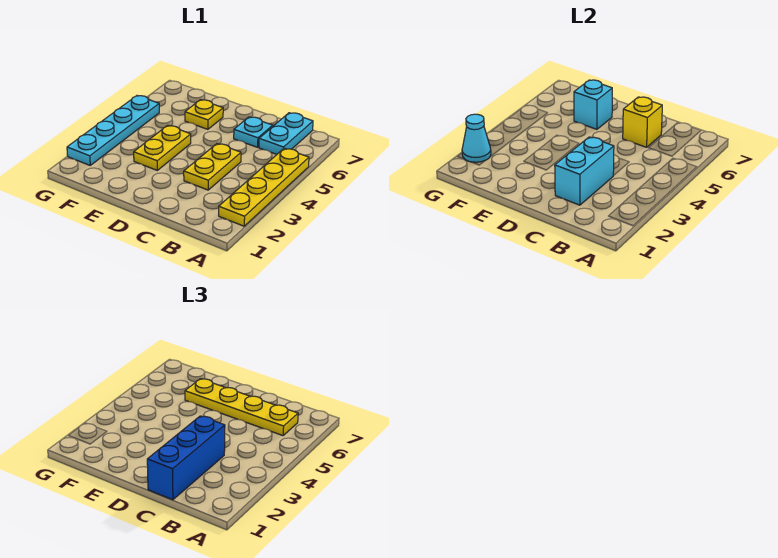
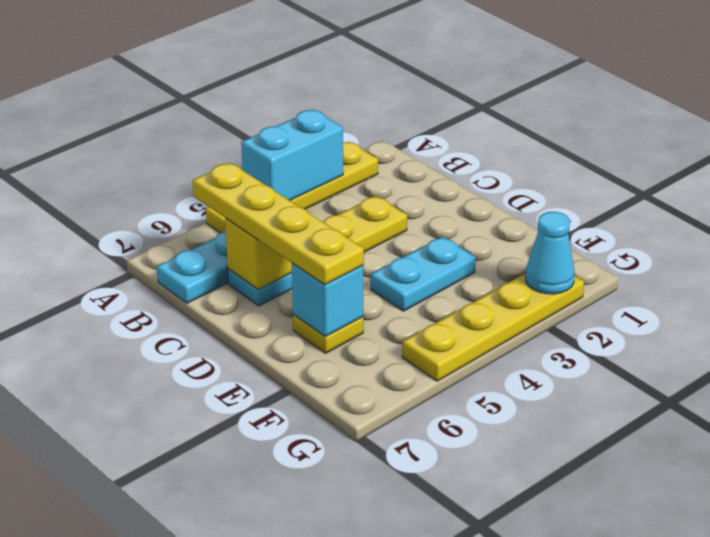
blue 1x3 brick [147,416,225,500] -> none
cyan 1x2 brick [555,137,614,205] -> cyan 1x2 brick moved to [241,110,343,200]
yellow 1x2 plate [134,125,191,170] -> cyan 1x2 plate [371,237,476,311]
cyan 1x4 plate [67,96,159,165] -> yellow 1x4 plate [402,273,584,381]

